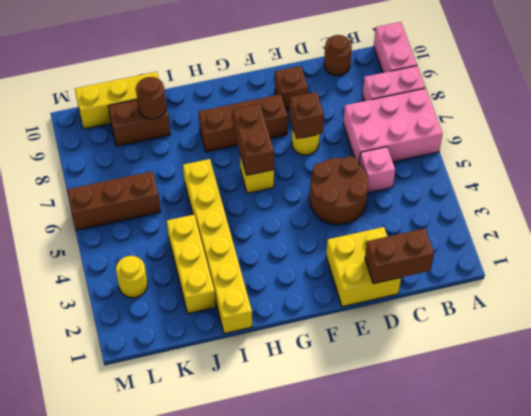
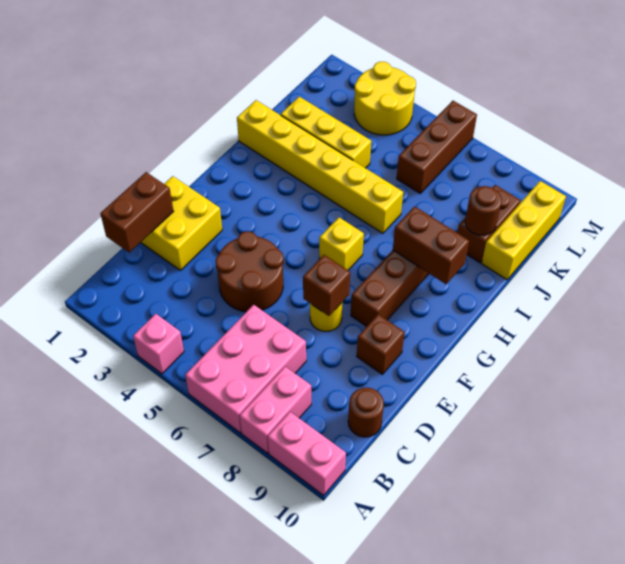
pink 1x1 brick [359,147,395,193] -> pink 1x1 brick moved to [133,314,184,374]
brown 1x2 brick [233,104,274,175] -> brown 1x2 brick moved to [393,206,469,284]
yellow 1x1 round brick [116,256,147,298] -> yellow 2x2 round brick [354,62,416,135]

